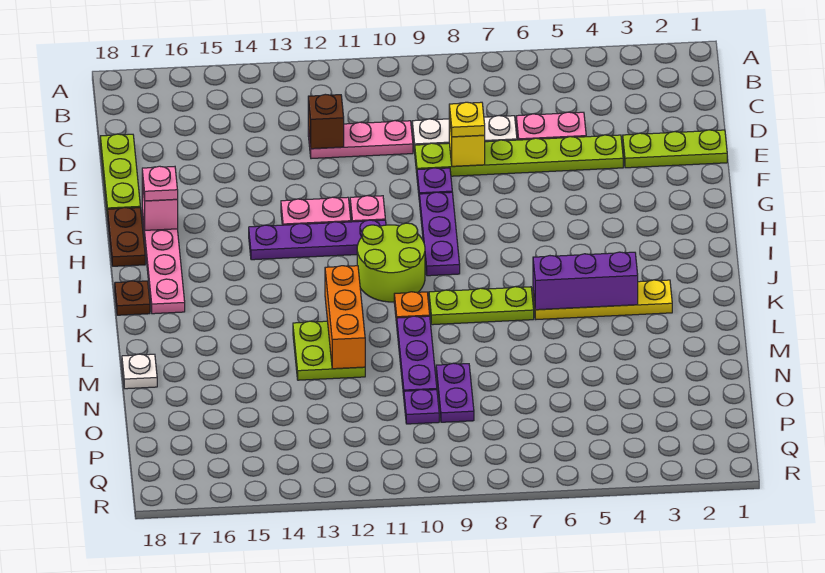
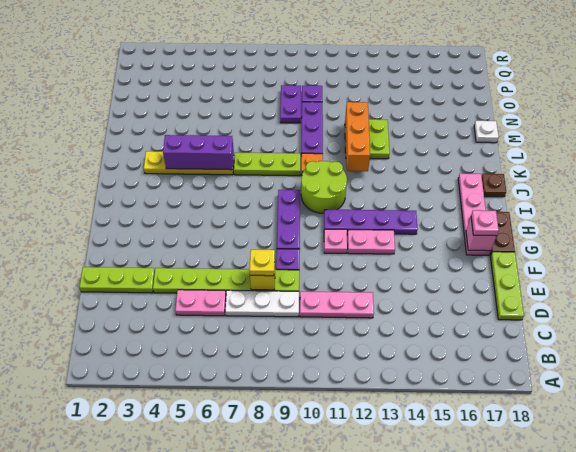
brown 1x1 brick [308,94,344,149] -> none

